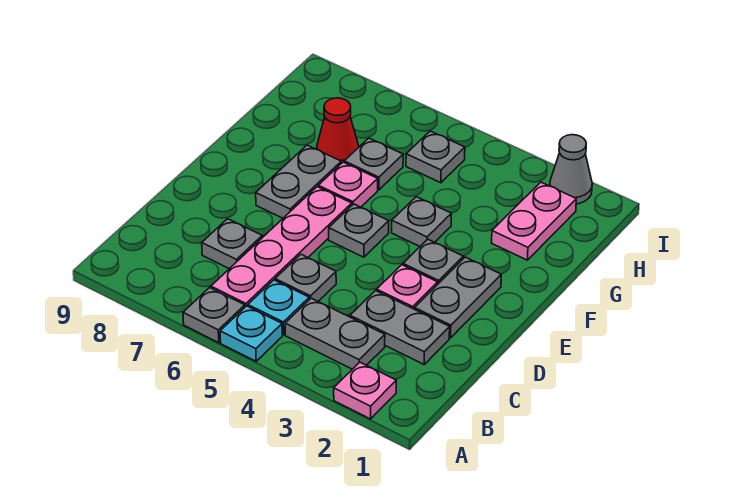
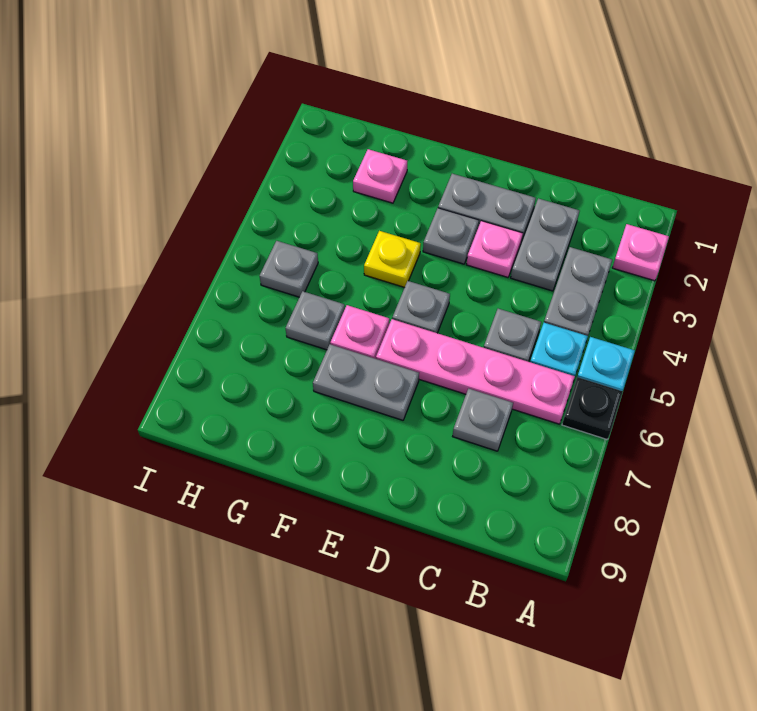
grey 1x1 plate [183,288,245,343] -> black 1x1 plate [562,377,623,439]
grey 1x1 plate [392,197,451,246] -> yellow 1x1 plate [364,231,421,288]
pink 1x2 plate [492,182,576,260] -> pink 1x1 plate [353,149,407,203]
red 1x1 cone [317,98,359,164] -> none
grey 1x1 cone [550,135,592,204] -> none

